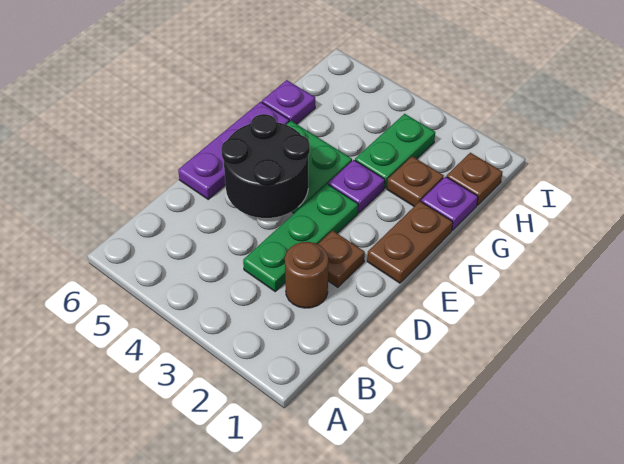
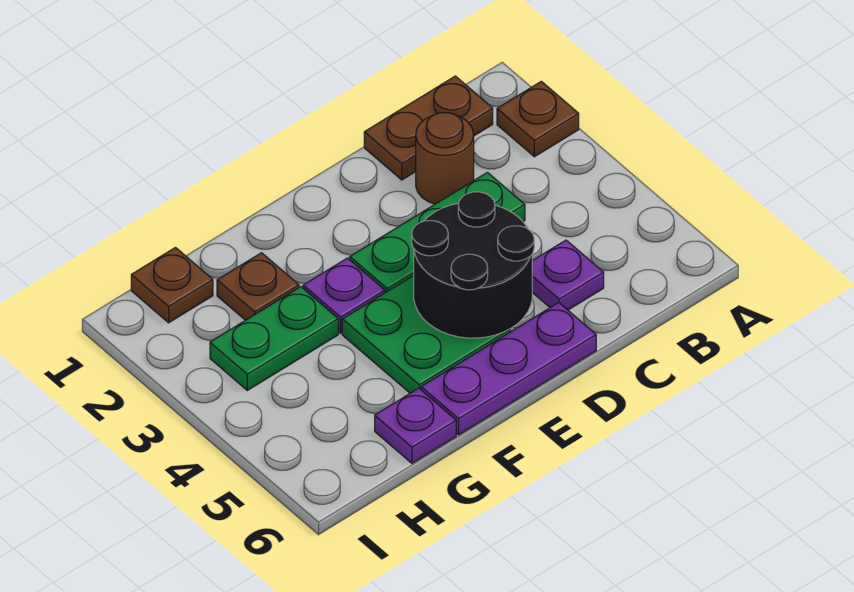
brown 1x1 plate [318,231,365,287] -> brown 1x1 plate moved to [497,81,579,157]
brown 1x2 plate [367,201,453,283] -> brown 1x2 plate moved to [364,76,493,180]
purple 1x1 plate [421,177,478,230] -> purple 1x1 plate moved to [532,240,604,310]

